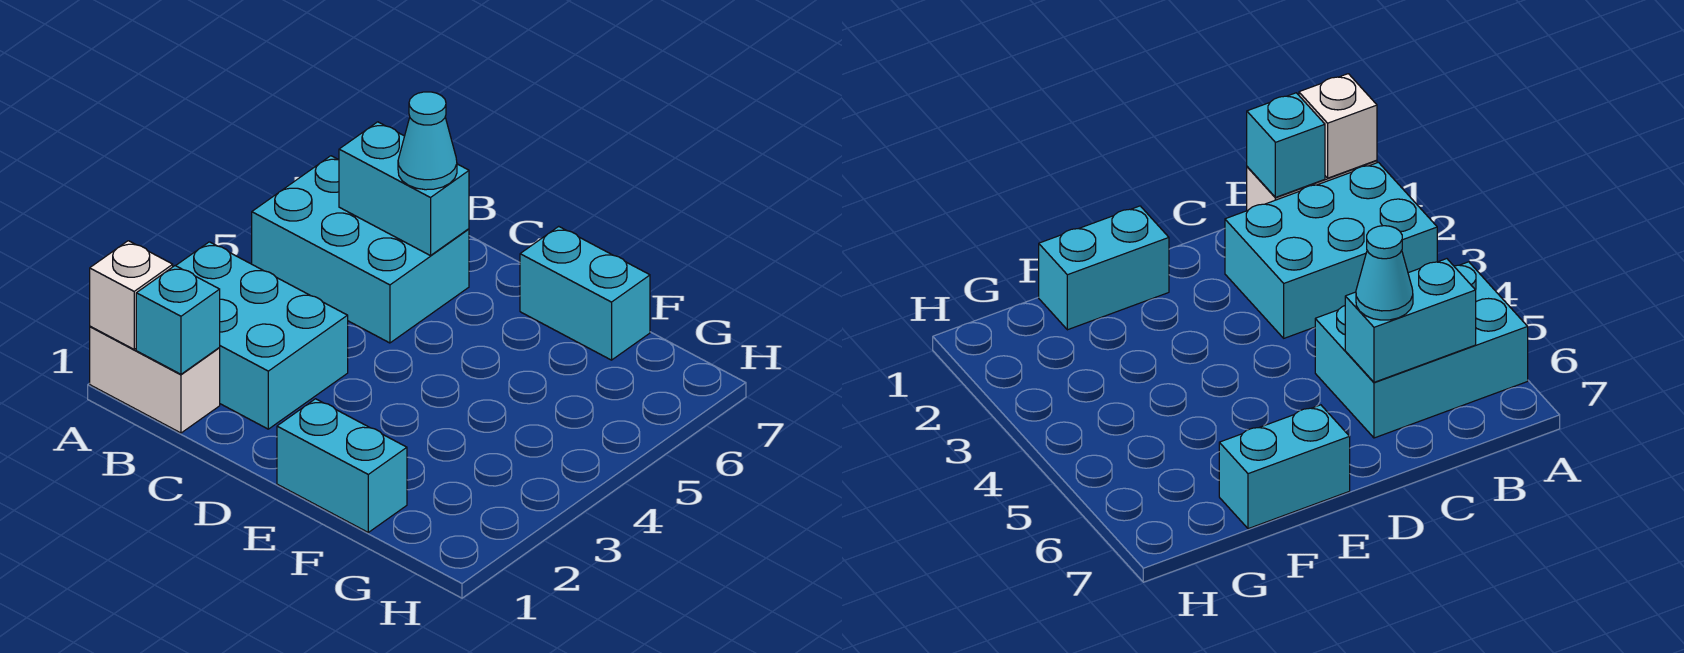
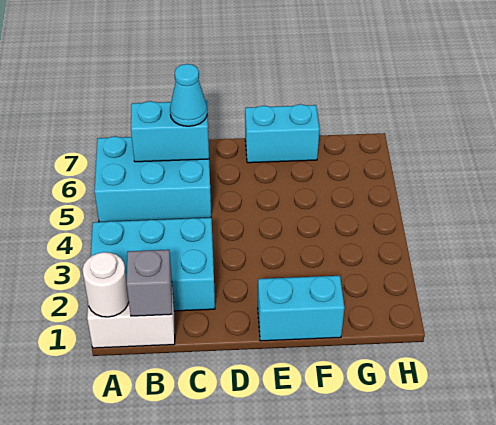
white 1x1 brick [90,241,173,349] -> white 1x1 round brick [82,252,129,317]
cyan 1x1 brick [136,266,220,374] -> grey 1x1 brick [127,250,172,316]

